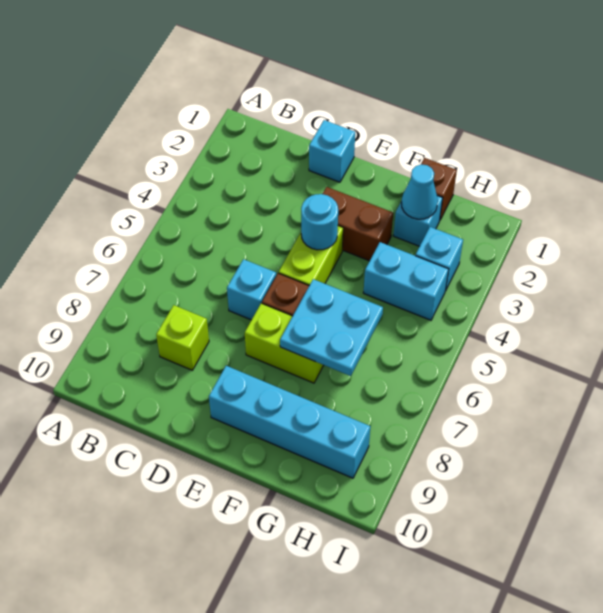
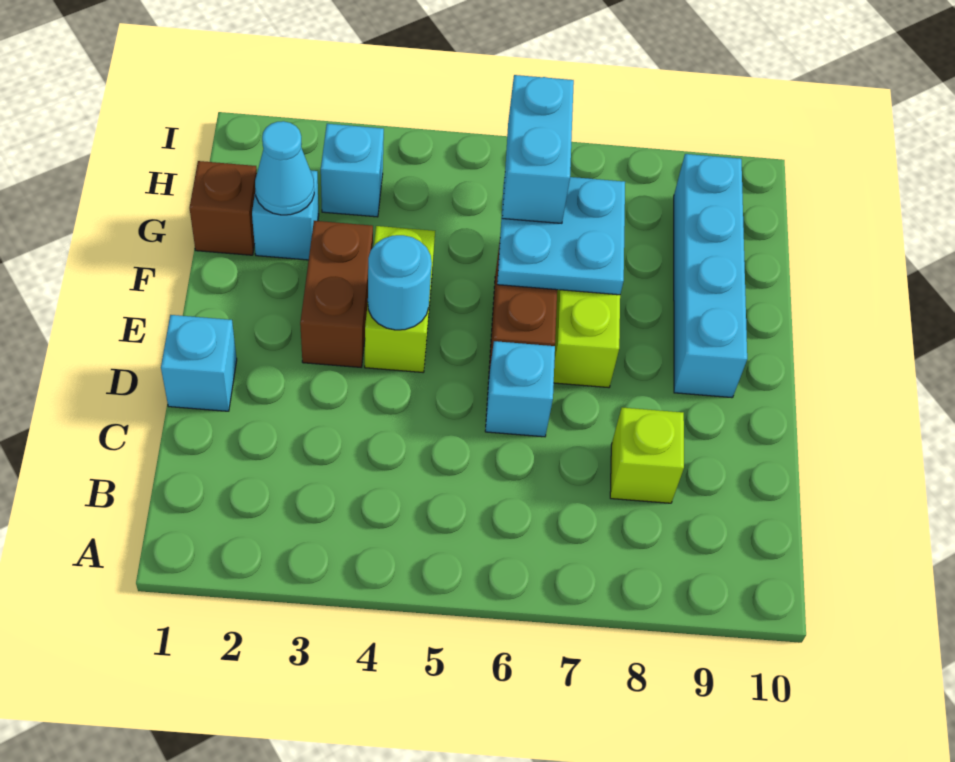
lime 1x2 brick [279,226,343,286] -> lime 1x2 brick turned to [365,226,435,372]
cyan 1x2 brick [363,242,449,320] -> cyan 1x2 brick moved to [502,75,574,223]

